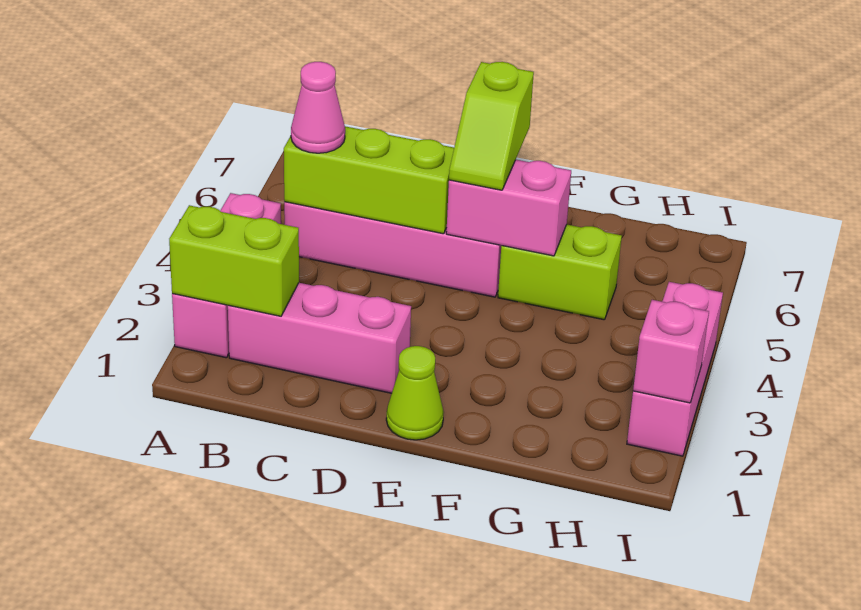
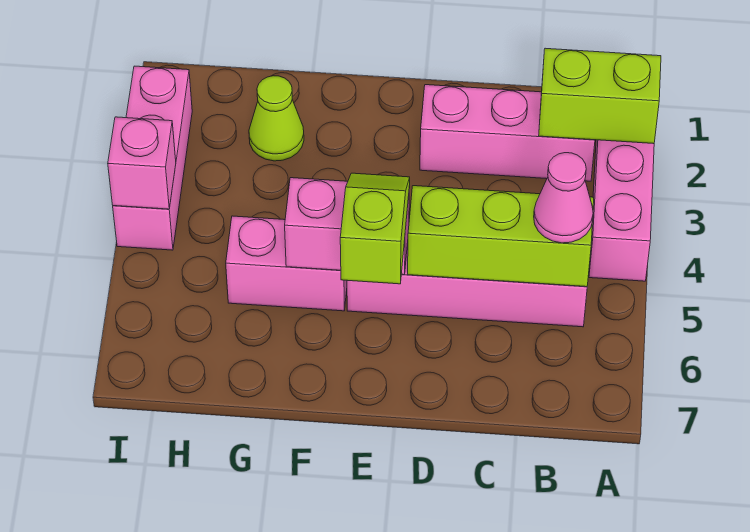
lime 1x1 cone [386,346,444,440] -> lime 1x1 cone moved to [249,76,304,161]
lime 1x2 brick [498,225,622,320] -> pink 1x2 brick [226,216,347,311]
pink 1x1 brick [633,300,709,403] -> pink 1x1 brick moved to [108,117,176,209]

